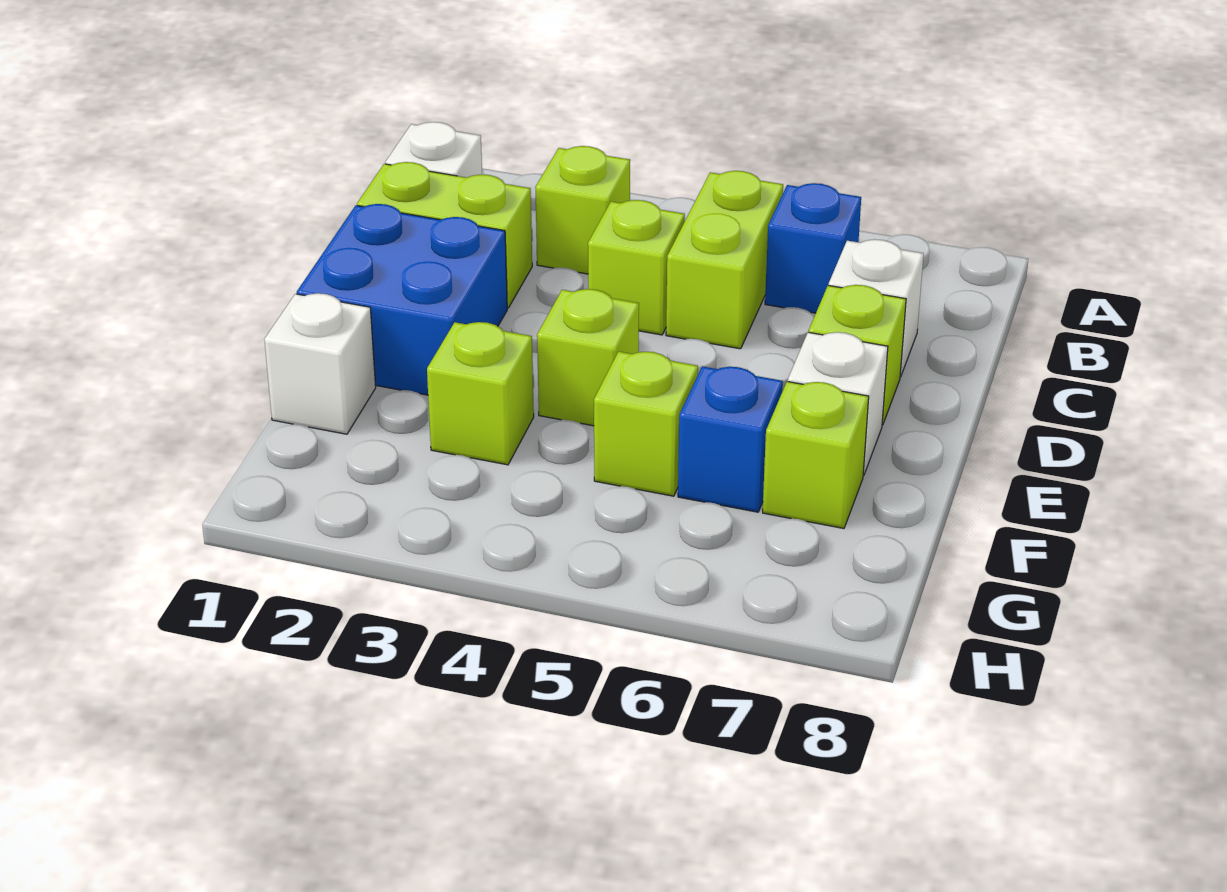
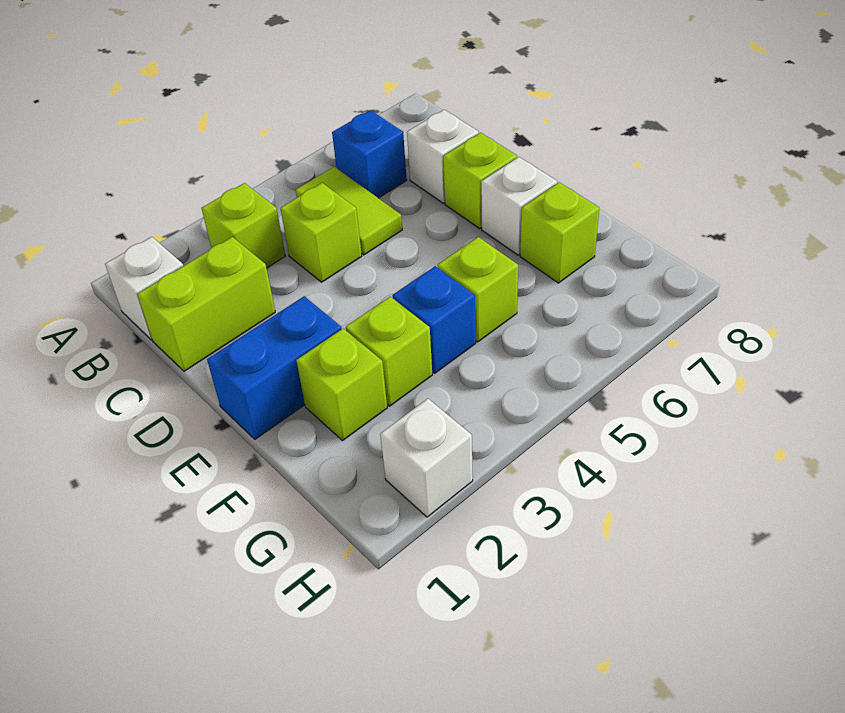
lime 1x2 brick [666,171,783,349] -> lime 1x2 tile [296,167,402,255]
blue 2x2 brick [297,204,507,395] -> blue 1x2 brick [207,296,342,439]
lime 1x1 brick [537,289,639,426] -> lime 1x1 brick moved to [296,329,387,441]
white 1x1 brick [264,293,376,434] -> white 1x1 brick moved to [380,399,473,517]
blue 1x1 brick [678,366,783,512] -> blue 1x1 brick moved to [393,266,476,373]

